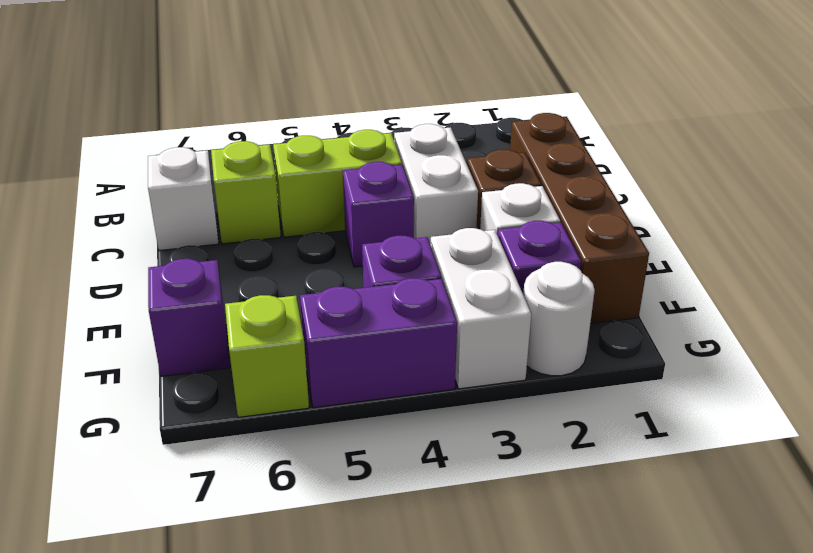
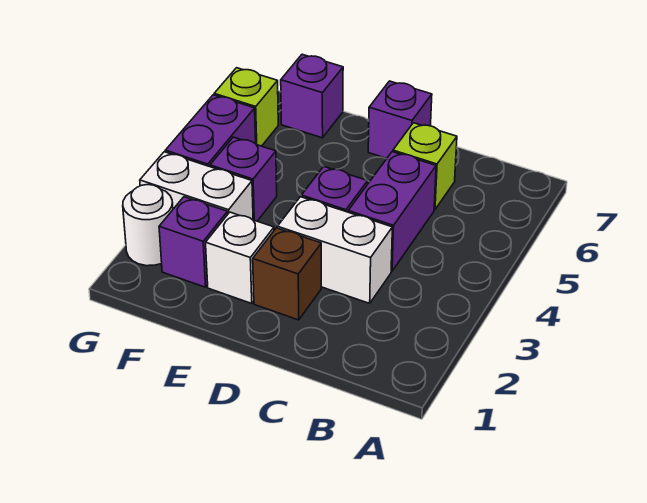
brown 1x4 brick [510,113,649,324] -> none
lime 1x2 brick [273,130,402,237] -> purple 1x2 brick [348,152,436,271]
white 1x1 brick [148,147,219,251] -> none
none -> purple 1x1 brick [368,81,432,159]

